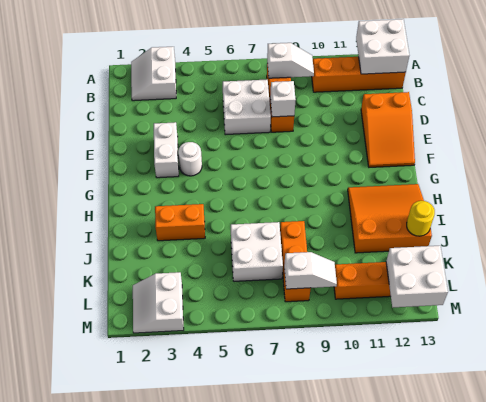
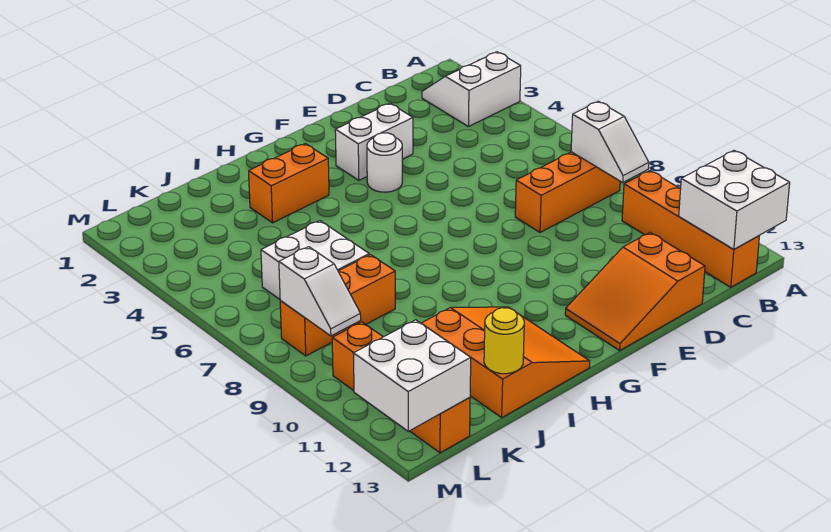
white 2x2 brick [223,80,271,135] -> none
white 1x1 brick [270,81,296,117] -> none
orange 1x2 brick [155,204,205,241] -> orange 1x2 brick turned to [249,144,329,223]
white 2x2 slope [133,272,184,333] -> none

